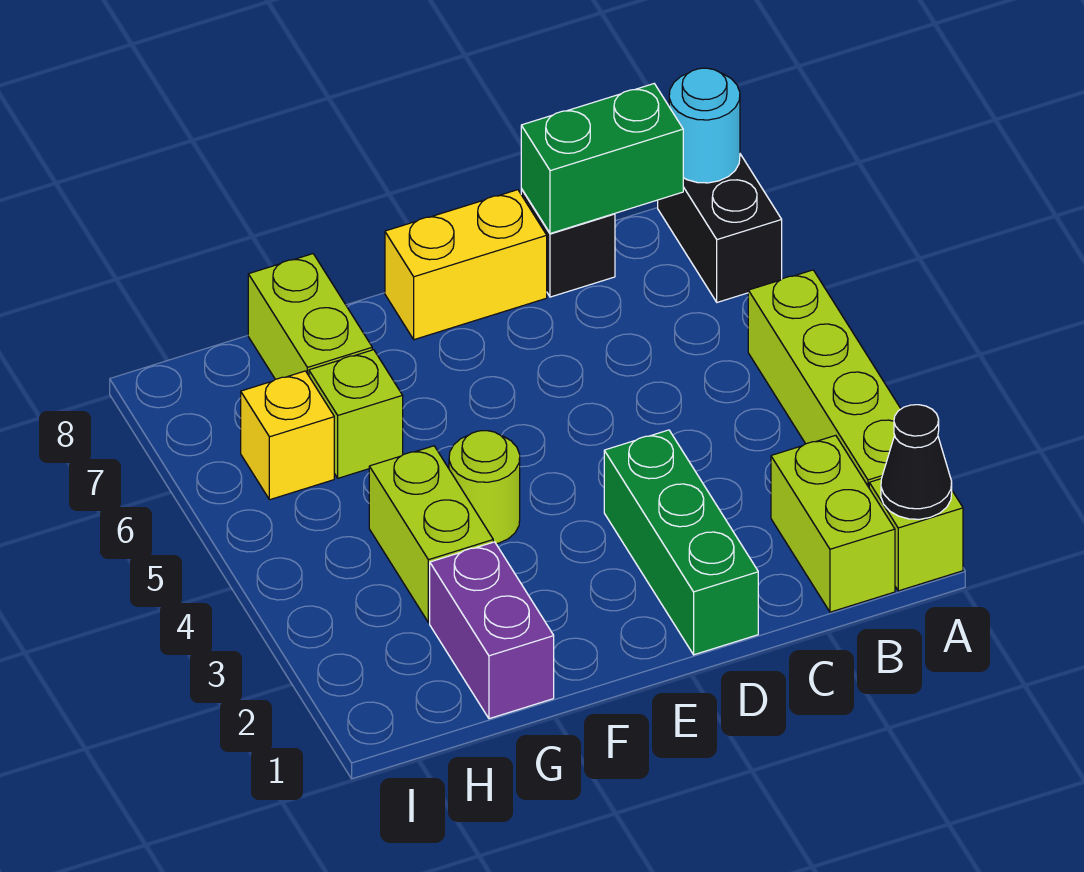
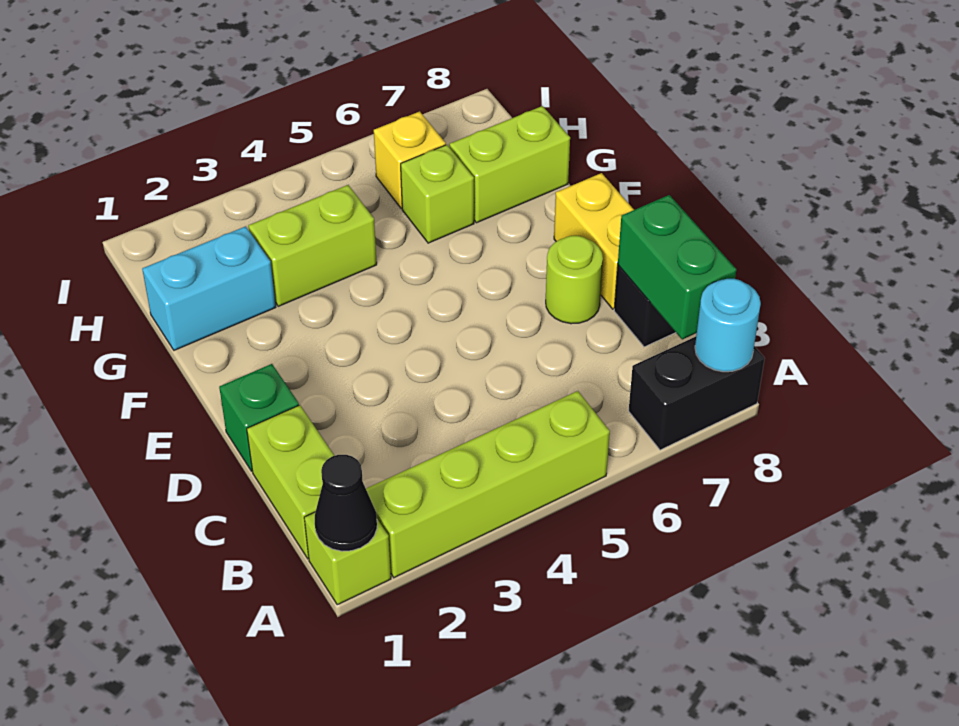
lime 1x2 brick [771,435,895,612] -> lime 1x2 brick turned to [247,405,334,559]
green 1x3 brick [604,430,758,655] -> green 1x1 brick [219,364,299,471]
lime 1x1 round brick [449,431,520,544] -> lime 1x1 round brick moved to [546,236,603,324]
purple 1x2 brick [430,542,554,719] -> cyan 1x2 brick [142,226,276,350]

